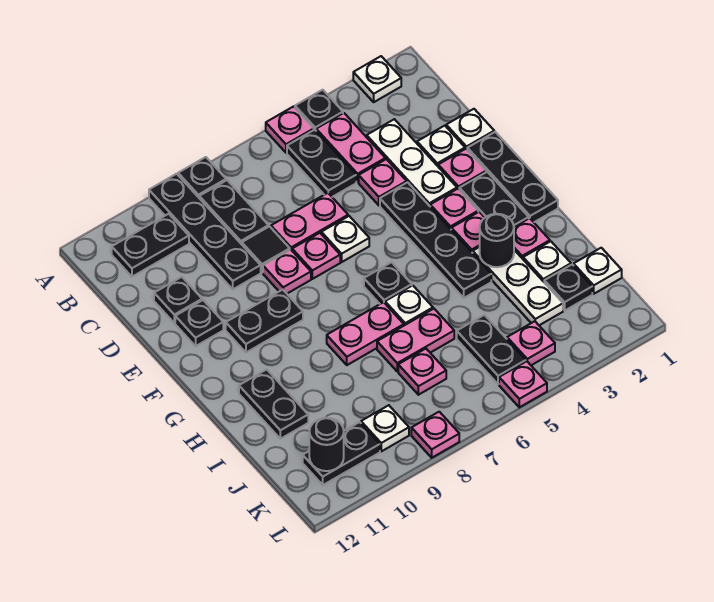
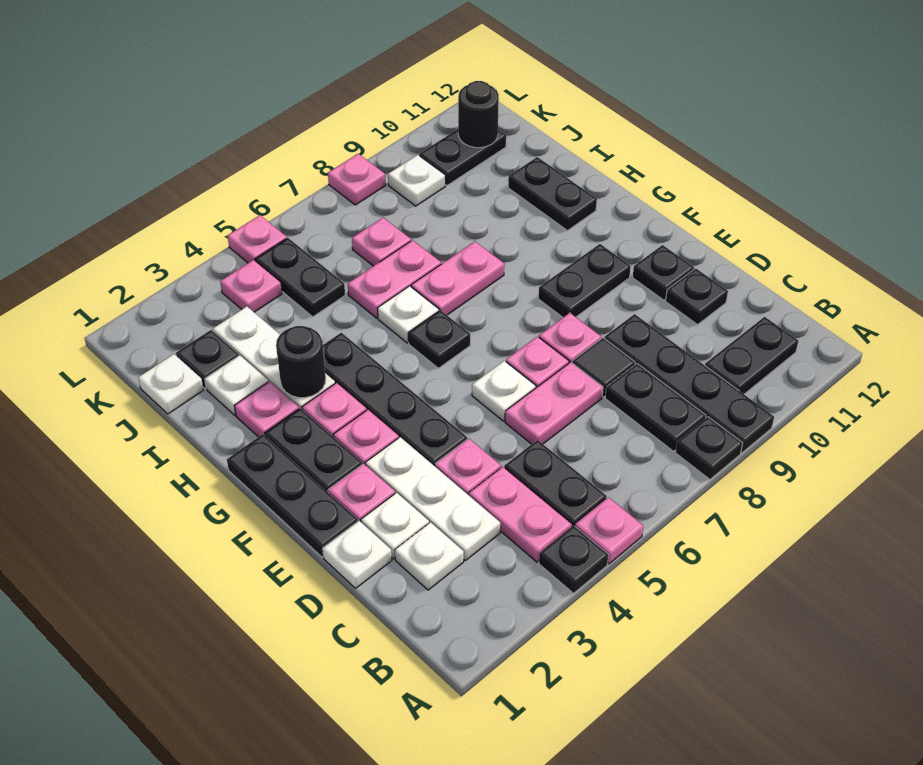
white 1x1 plate [353,56,401,102] -> white 1x1 plate moved to [395,522,464,590]

